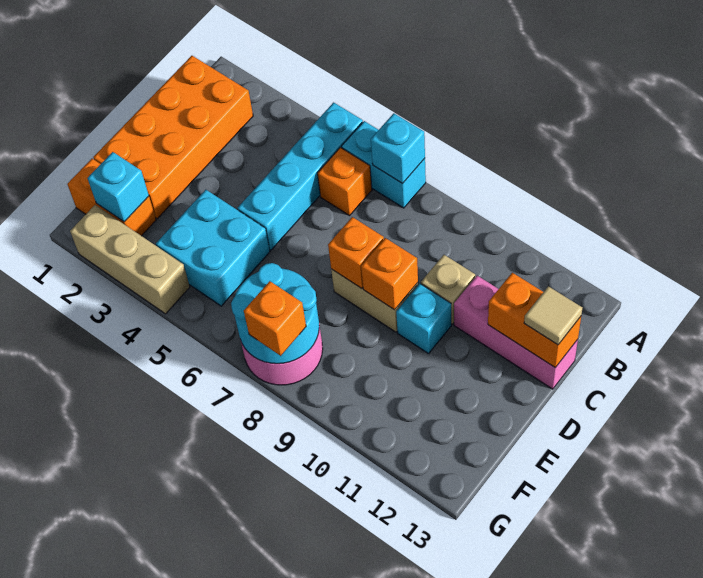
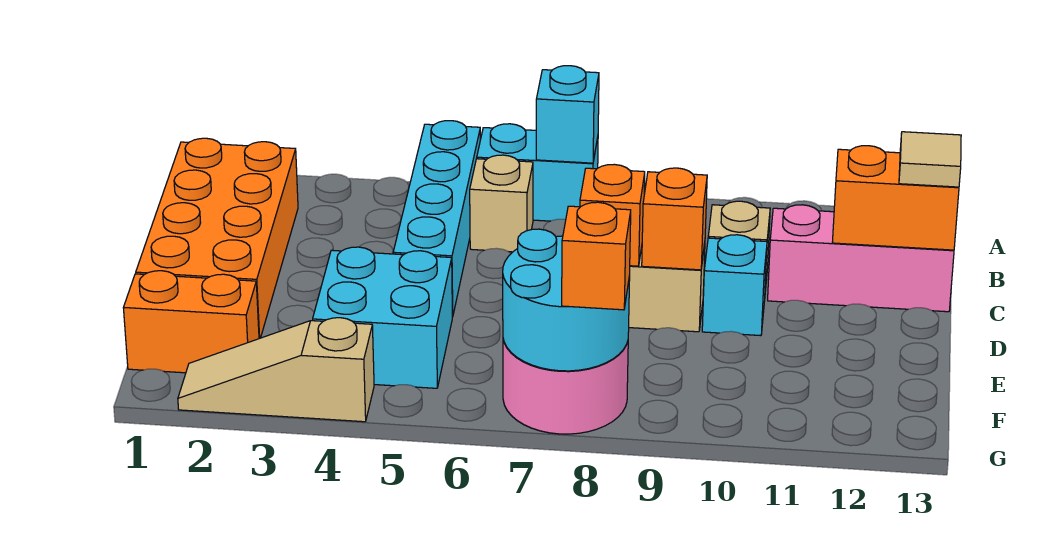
orange 1x1 brick [318,148,372,216] -> tan 1x1 brick [470,155,533,252]
cyan 1x1 brick [88,152,149,222] -> none
tan 1x3 brick [70,205,190,314] -> tan 1x3 slope [178,318,374,422]

